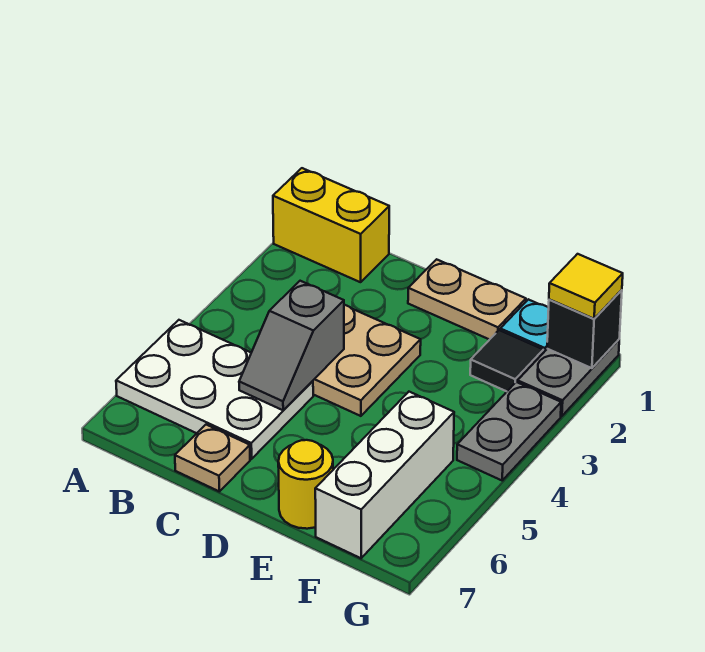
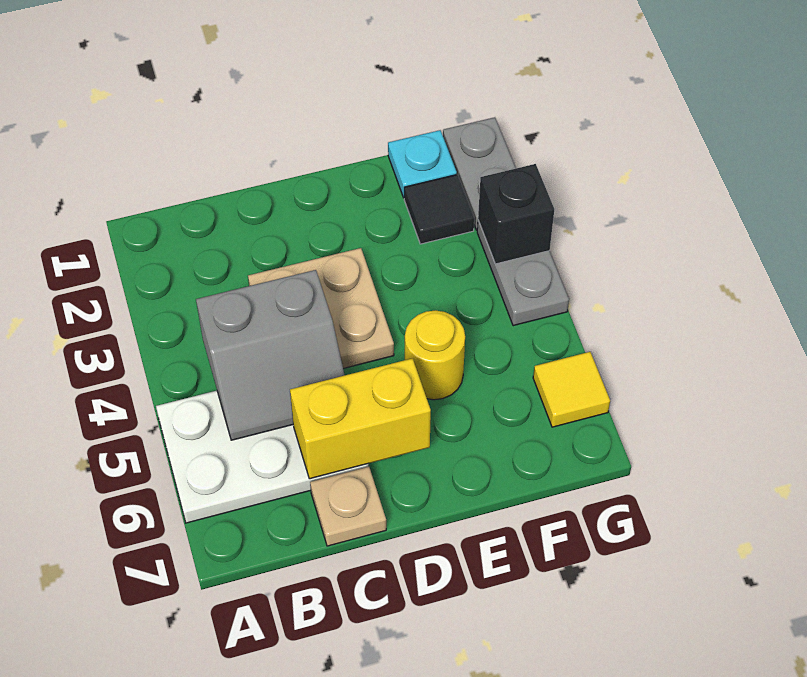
yellow 1x2 brick [273,168,389,282] -> yellow 1x2 brick moved to [290,358,431,479]
grey 1x2 slope [239,281,344,410] -> grey 2x2 slope [196,270,345,440]
tan 1x2 plate [408,259,526,340] -> none
yellow 1x1 round brick [278,440,333,529] -> yellow 1x1 round brick moved to [405,310,465,400]
white 1x3 brick [315,392,454,558] -> none
black 1x1 brick [547,290,622,368] -> black 1x1 brick moved to [478,164,554,264]
yellow 1x1 tile [549,254,623,319] -> yellow 1x1 tile moved to [533,352,610,427]

